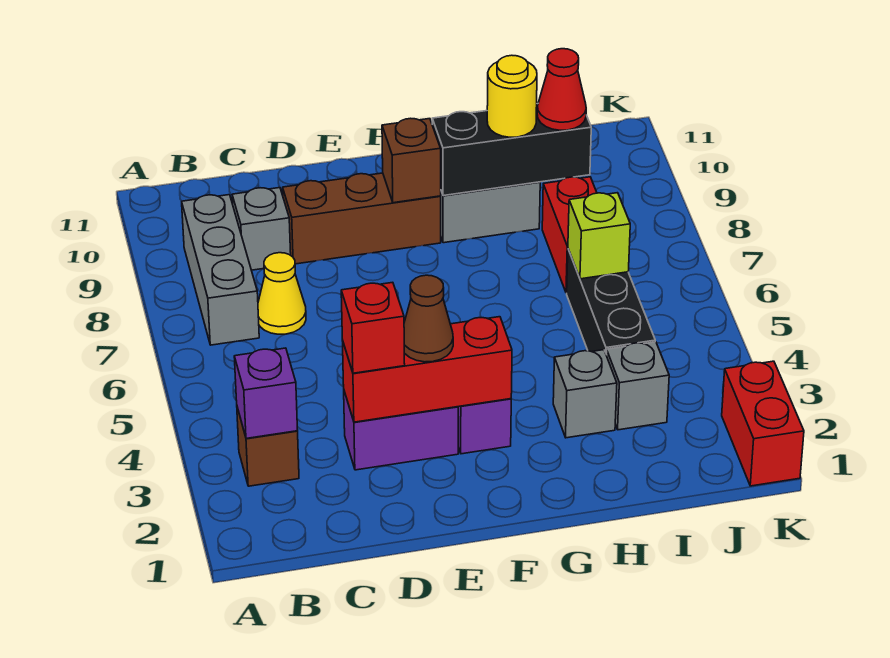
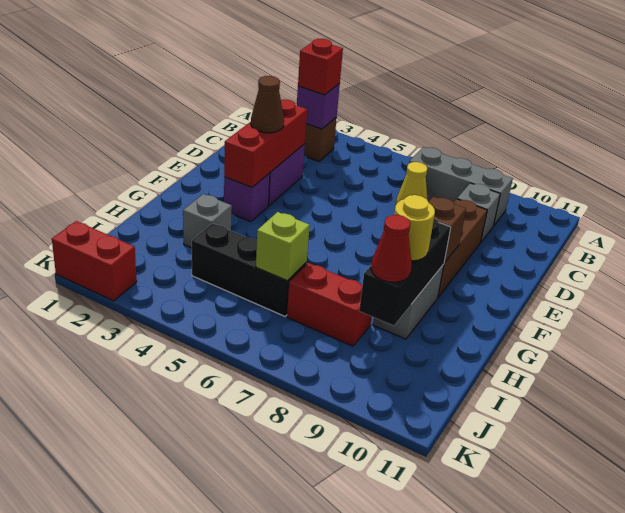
red 1x1 brick [341,282,405,373] -> red 1x1 brick moved to [298,39,343,95]
grey 1x1 brick [606,342,669,430] -> none

